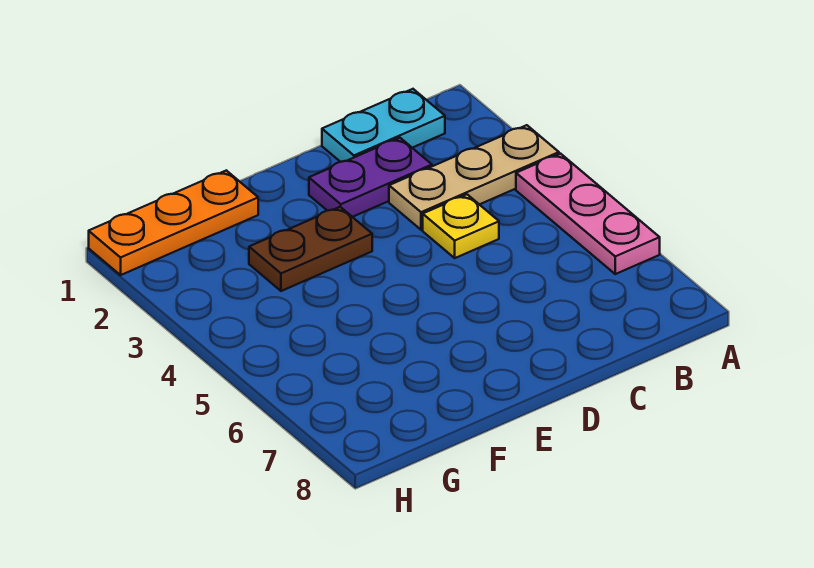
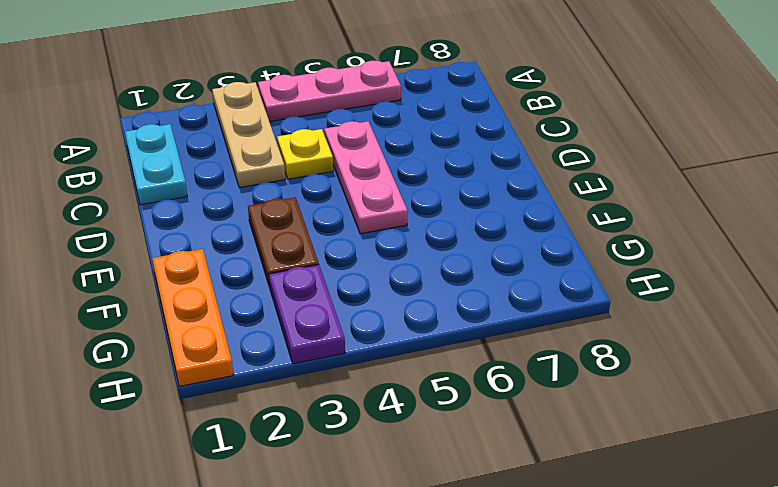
purple 1x2 plate [309,138,432,217] -> purple 1x2 plate moved to [269,265,345,364]
none -> pink 1x3 plate [324,121,407,234]

